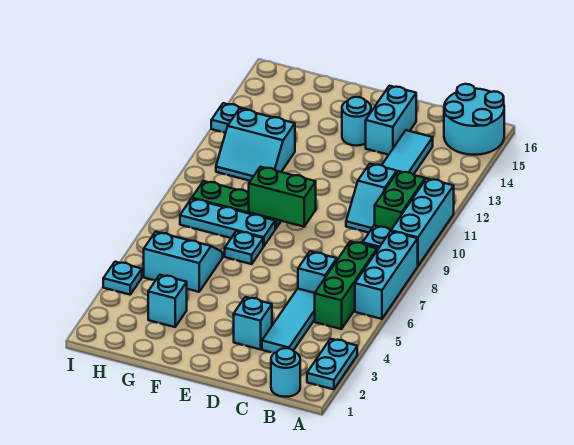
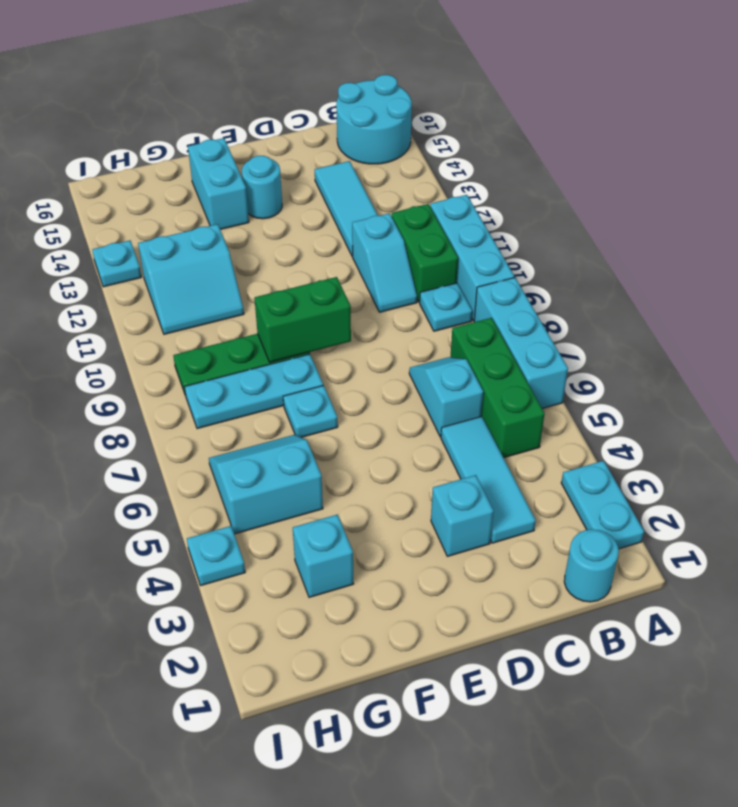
cyan 1x2 brick [366,86,416,155] -> cyan 1x2 brick moved to [188,138,249,229]

